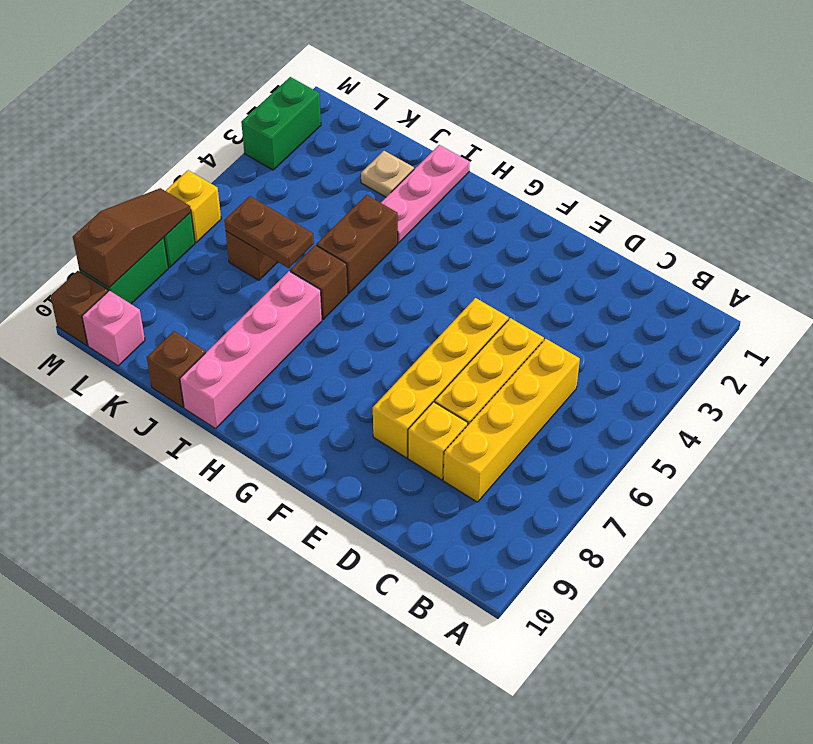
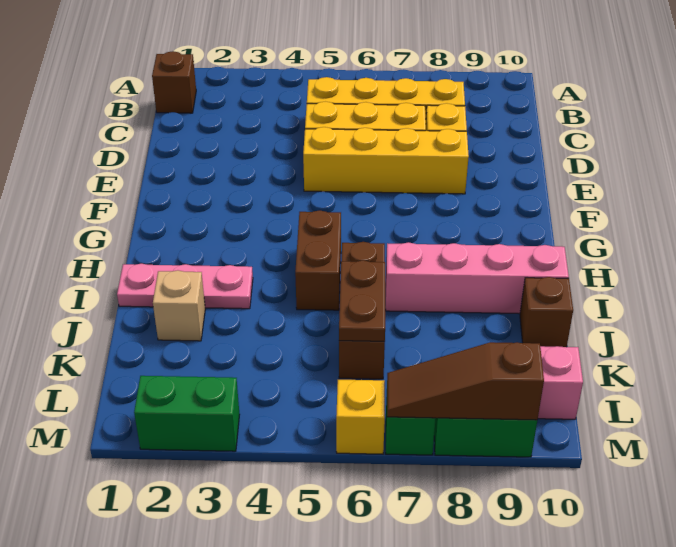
brown 1x2 brick [317,195,398,293] -> brown 1x2 brick turned to [295,210,341,310]
tan 1x1 plate [361,151,414,197] -> tan 1x1 brick [153,270,205,341]
brown 1x1 brick [50,271,108,345] -> brown 1x1 brick moved to [152,51,196,113]

